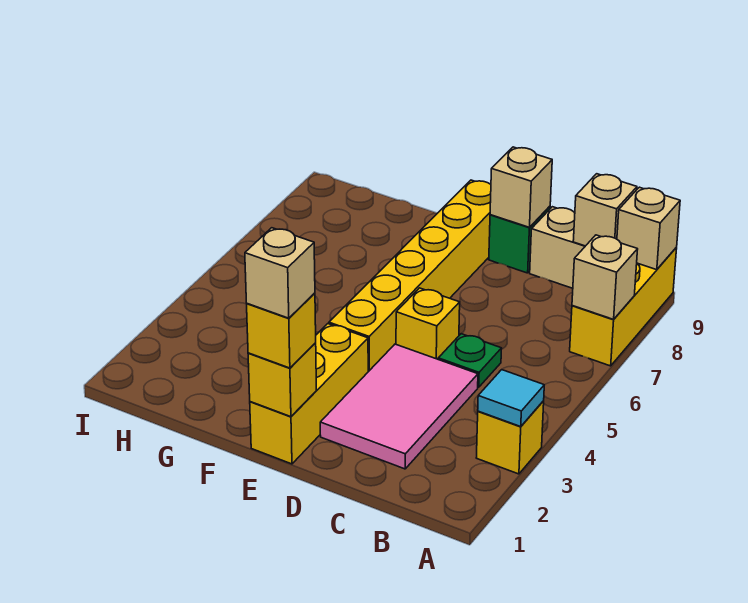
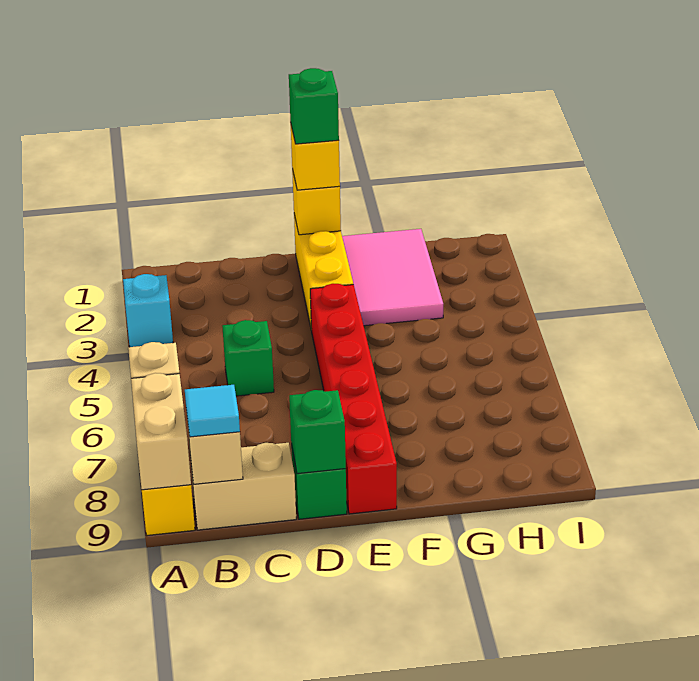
yellow 1x1 brick [476,401,544,474] -> cyan 1x1 brick [123,274,173,347]
cyan 1x1 tile [478,370,544,427] -> cyan 1x1 tile moved to [185,385,240,437]
tan 1x1 brick [617,187,680,270] -> tan 1x2 brick [131,373,191,490]
pink 2x3 tile [320,344,478,469] -> pink 2x3 tile moved to [342,229,443,326]
green 1x1 plate [438,334,502,387] -> green 1x1 brick [222,320,274,396]
yellow 1x1 brick [396,288,460,359] -> none
tan 1x1 brick [490,147,552,227] -> green 1x1 brick [289,390,346,474]
tan 1x1 brick [245,228,315,318] -> green 1x1 brick [289,68,339,144]
yellow 1x6 brick [329,180,491,372] -> red 1x6 brick [310,284,397,514]

